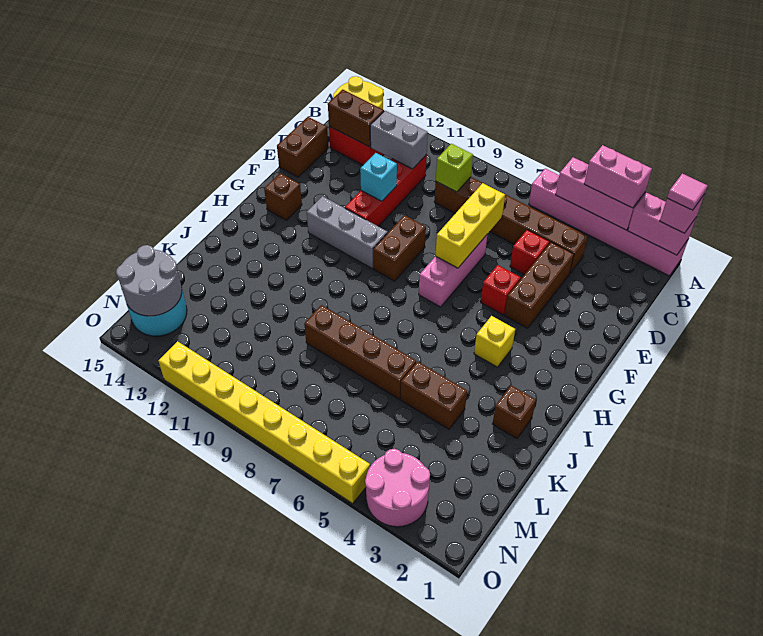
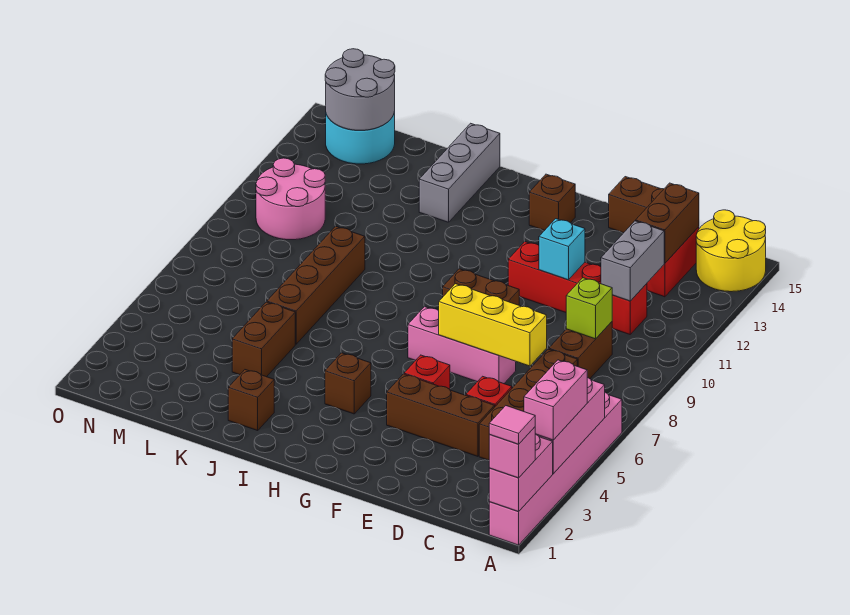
grey 1x3 brick [307,196,388,268] -> grey 1x3 brick moved to [419,123,500,222]
yellow 1x1 brick [474,316,515,367] -> brown 1x1 brick [325,353,371,414]
pink 2x2 round brick [365,449,430,527] -> pink 2x2 round brick moved to [256,158,325,240]
yellow 1x8 brick [158,341,370,503] -> none

